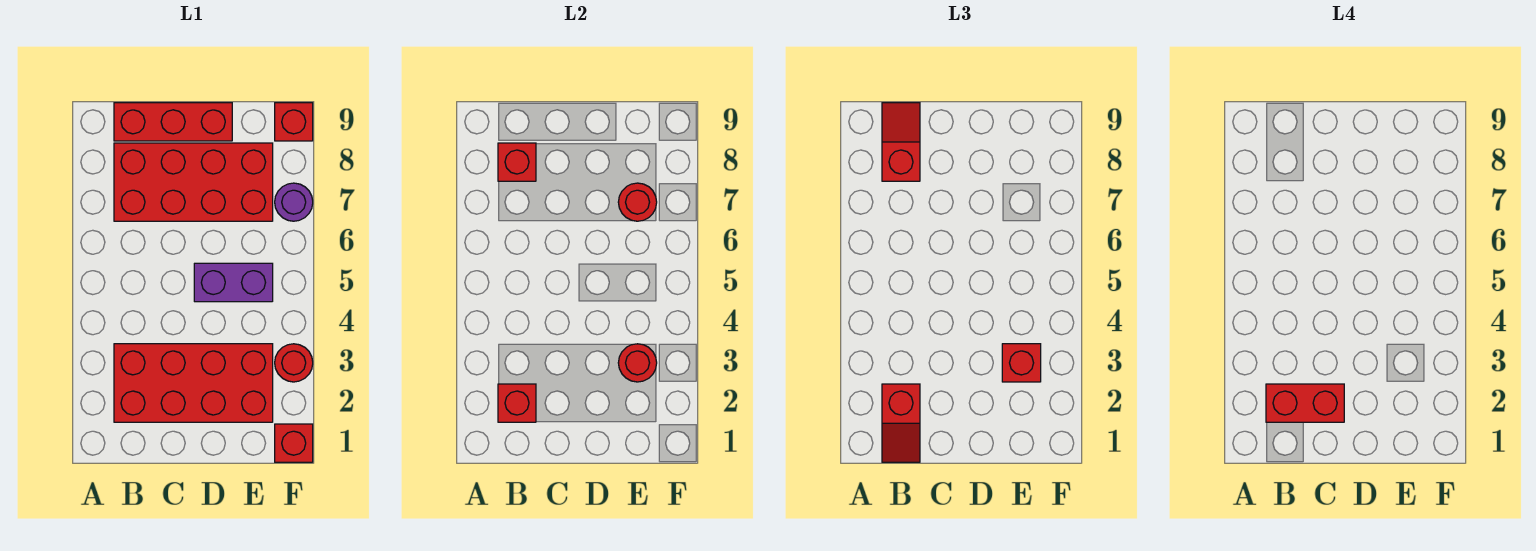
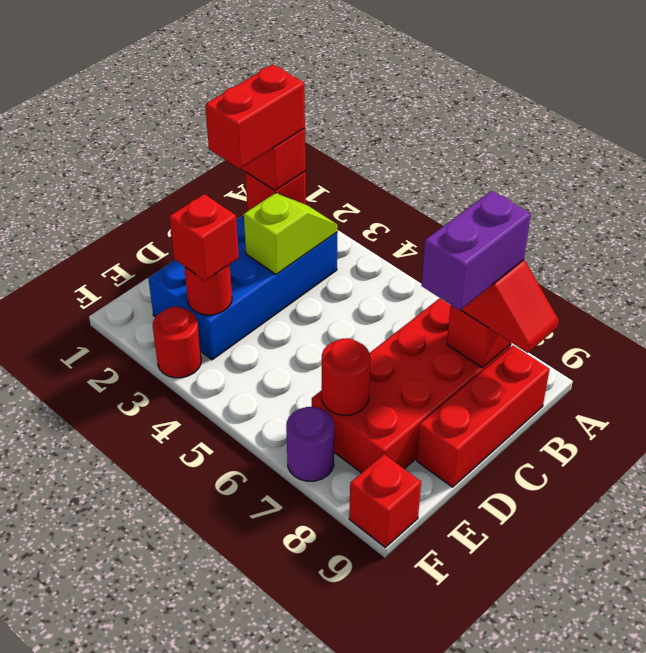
red 2x4 brick [114,344,273,422] -> blue 2x4 brick [148,215,337,360]
none -> lime 1x2 slope [244,193,337,274]
purple 1x2 brick [194,263,273,302] -> purple 1x2 brick moved to [421,191,531,310]
red 1x1 brick [275,424,313,462] -> none

